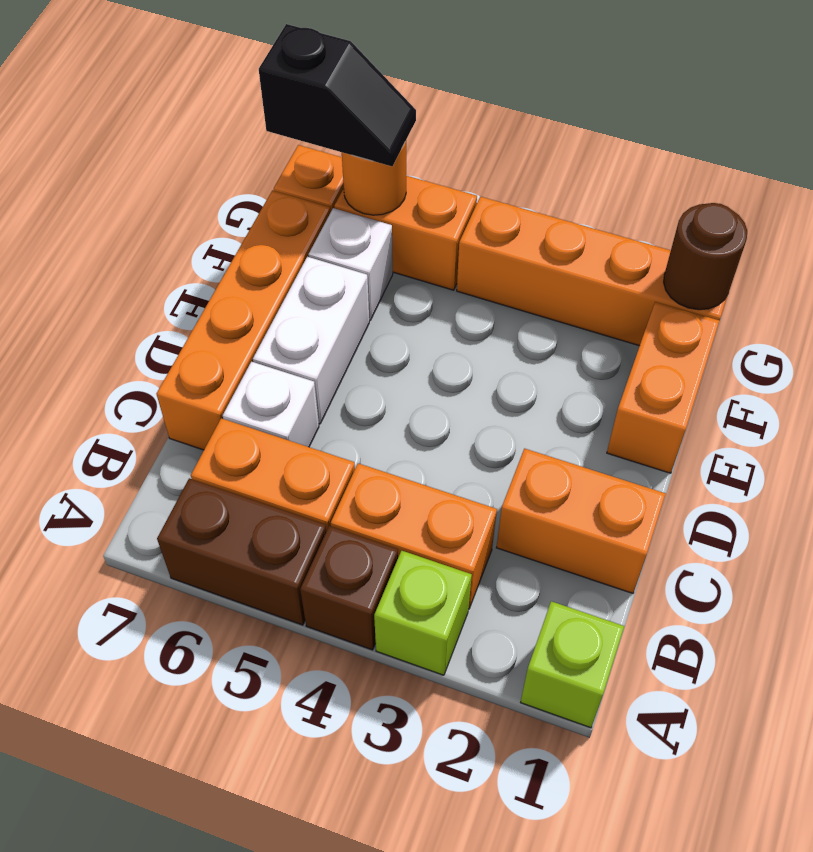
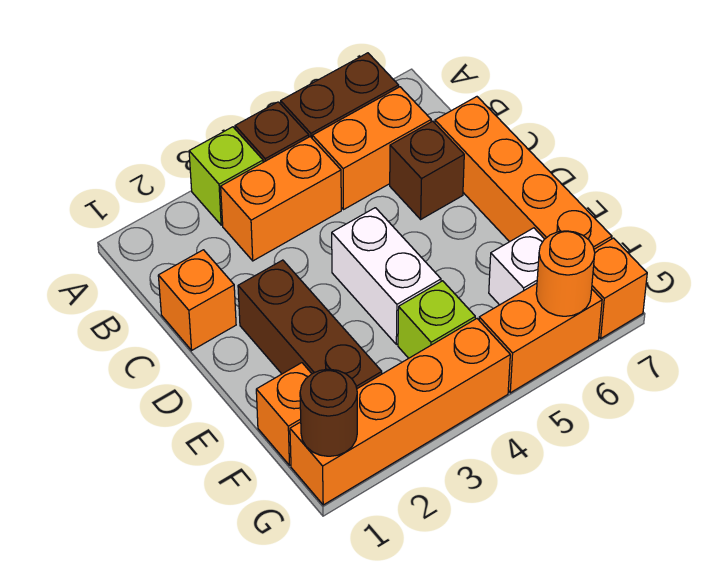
lime 1x1 brick [521,601,624,728] -> lime 1x1 brick moved to [398,281,475,358]
orange 1x2 brick [496,449,666,593] -> orange 1x1 brick [158,250,236,350]
white 1x1 brick [223,362,319,447] -> brown 1x1 brick [390,121,464,219]
none -> brown 1x3 brick [238,260,382,389]
white 1x2 brick [253,257,369,424] -> white 1x2 brick moved to [332,208,441,344]
orange 1x2 brick [607,302,720,473] -> orange 1x1 brick [256,363,312,465]
black 1x2 slope [259,24,416,166] -> none

